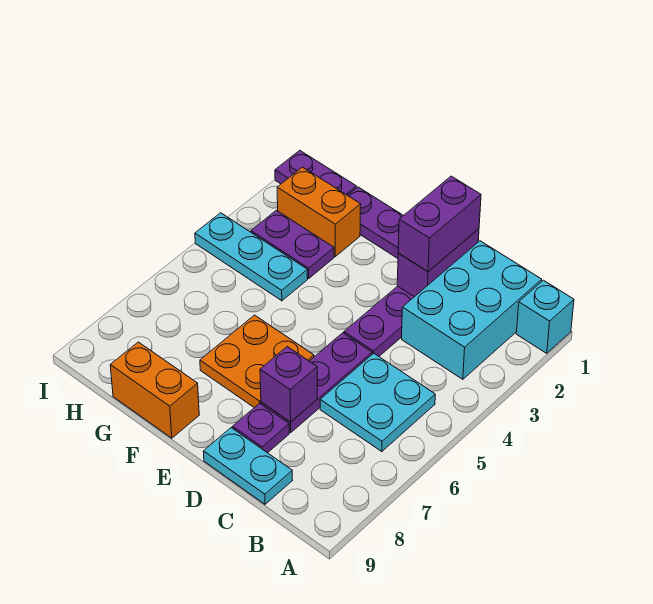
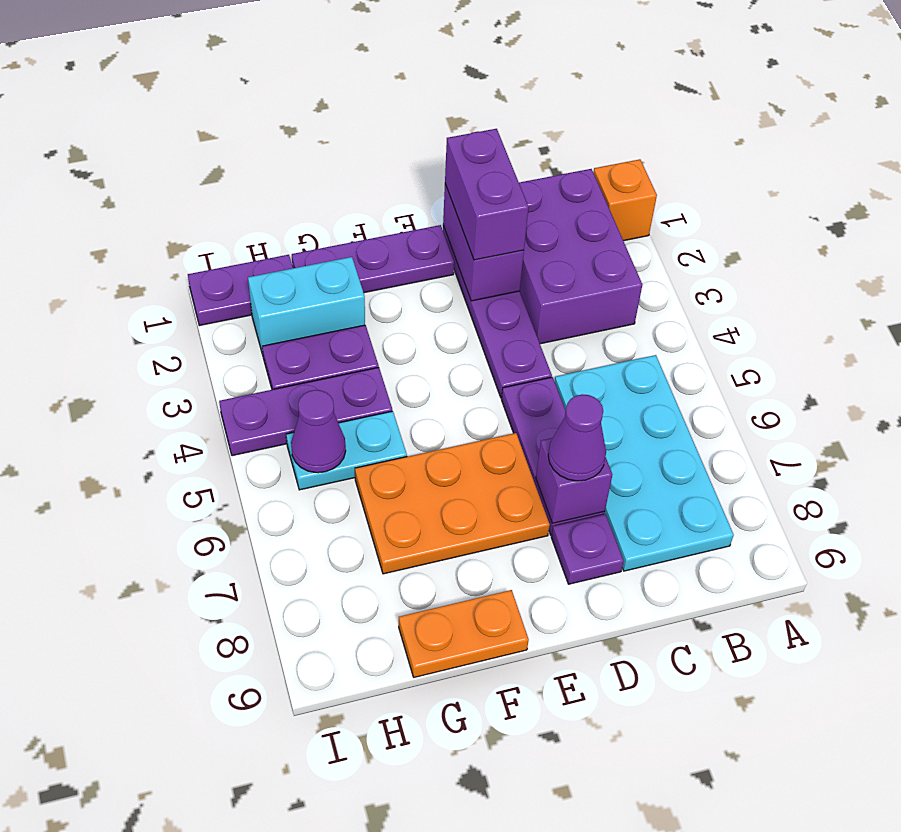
cyan 1x1 brick [516,280,574,353] -> orange 1x1 brick [593,159,657,241]
cyan 2x3 brick [402,241,542,379] -> purple 2x3 brick [519,169,642,344]
cyan 2x2 plate [320,353,435,452] -> cyan 2x4 plate [555,355,734,571]
cyan 1x2 plate [204,428,293,504] -> cyan 1x2 plate moved to [286,411,407,490]
none -> purple 1x1 cone [548,394,606,481]
orange 2x2 plate [200,315,314,408] -> orange 2x3 plate [355,433,550,574]
orange 1x2 brick [110,342,199,438] -> orange 1x2 plate [399,590,529,677]
orange 1x2 brick [277,167,361,257] -> cyan 1x2 brick [248,257,365,355]
cyan 1x3 plate [195,213,308,301] -> purple 1x3 plate [219,368,392,456]
none -> purple 1x1 cone [291,390,346,473]

